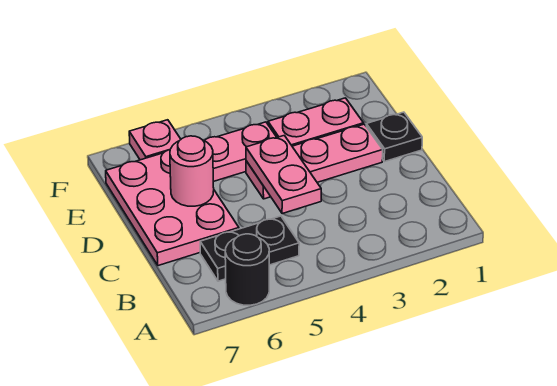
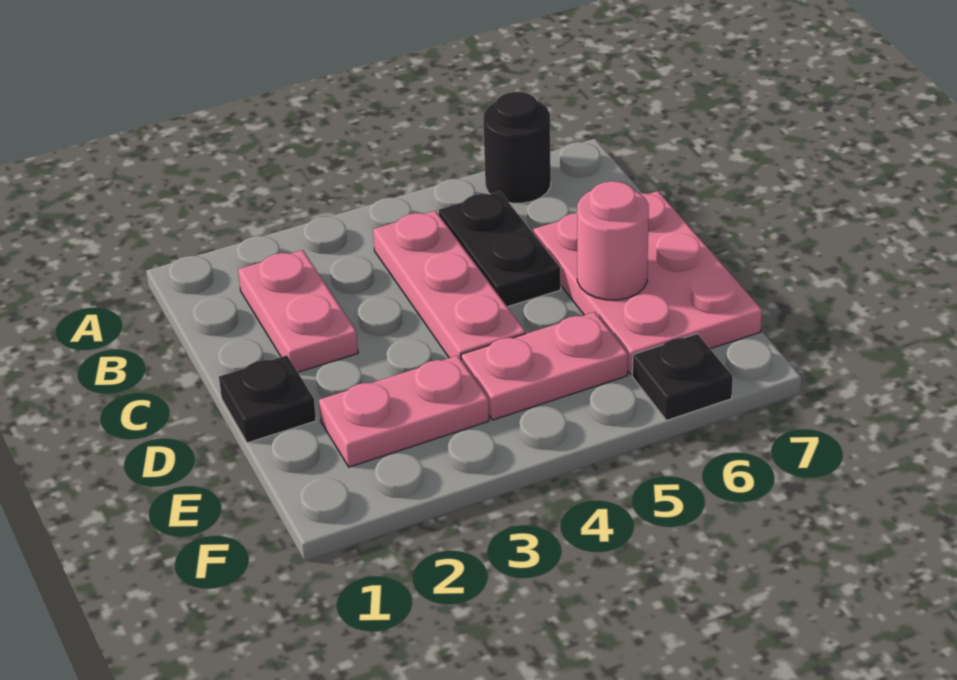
black 1x2 plate [200,216,299,281] -> black 1x2 plate turned to [439,191,561,307]
pink 1x2 plate [246,135,321,214] -> pink 1x2 plate moved to [238,250,358,372]
pink 1x3 plate [246,124,383,199] -> pink 1x3 plate turned to [373,211,526,359]
pink 1x1 plate [129,120,181,160] -> black 1x1 plate [632,334,733,421]

